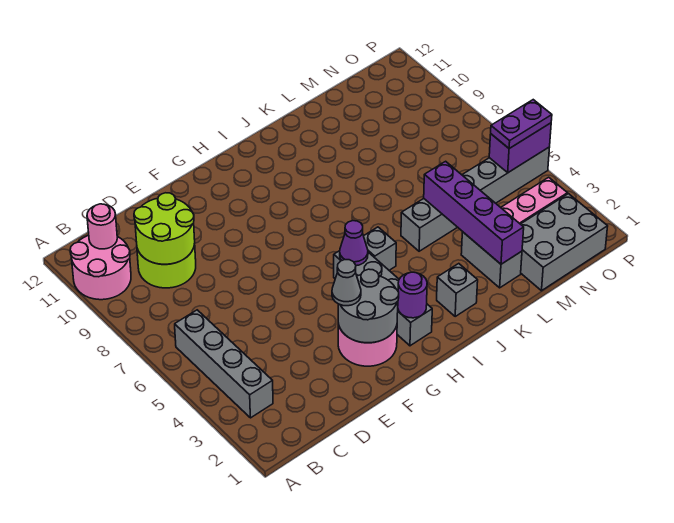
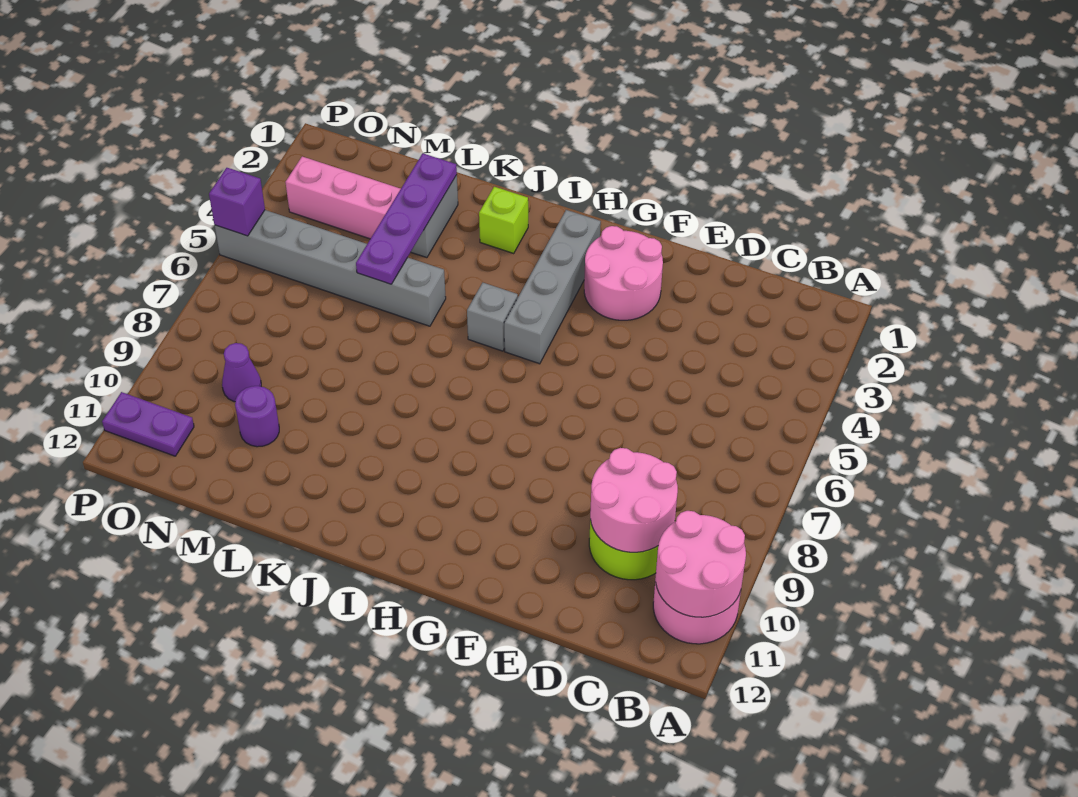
grey 1x4 brick [175,310,273,418] -> none
pink 1x1 round brick [87,204,117,249] -> pink 2x2 round brick [656,511,746,617]
lime 2x2 round brick [134,193,195,264] -> pink 2x2 round brick [590,448,678,552]
grey 2x2 round brick [338,269,399,343] -> none
grey 1x1 cone [332,260,361,306] -> none
purple 1x1 round brick [398,272,427,318] -> purple 1x1 round brick moved to [235,386,279,447]
purple 1x1 cone [340,221,368,266] -> purple 1x1 cone moved to [222,343,261,402]
grey 1x1 brick [437,264,478,316] -> lime 1x1 brick [479,187,528,253]
purple 1x4 brick [424,161,524,264] -> purple 1x4 plate [356,154,457,284]
grey 2x3 brick [521,194,608,291] -> none
purple 1x2 brick [489,123,551,173] -> purple 1x1 brick [209,168,265,236]
purple 1x2 plate [491,100,552,148] -> purple 1x2 plate moved to [102,392,194,456]

